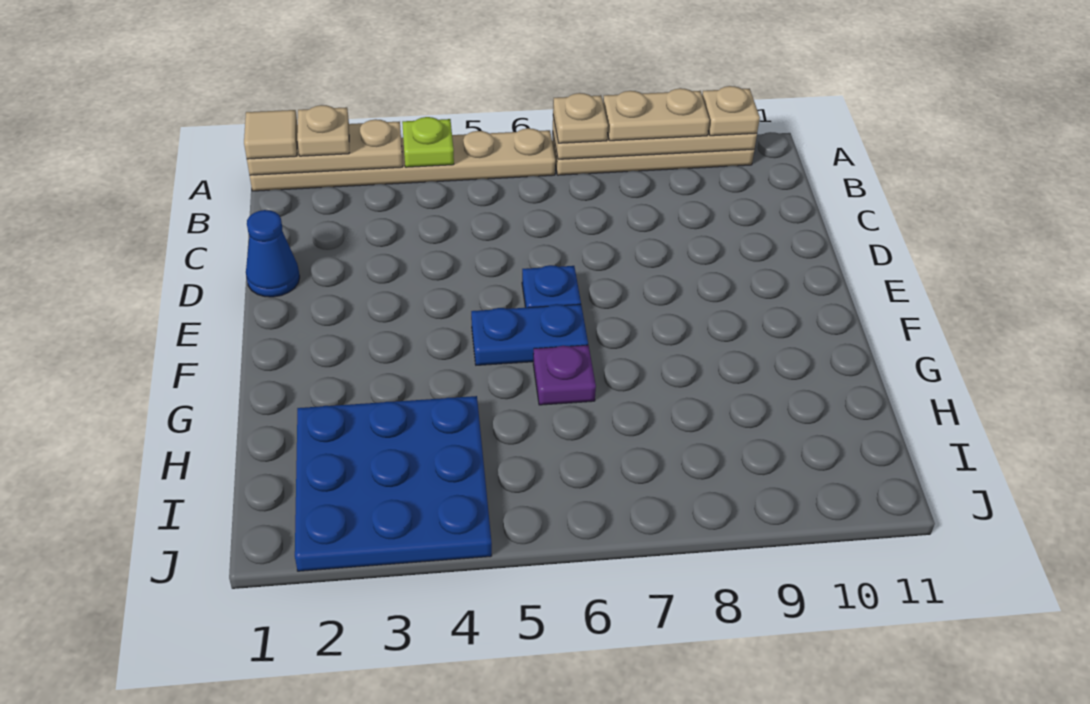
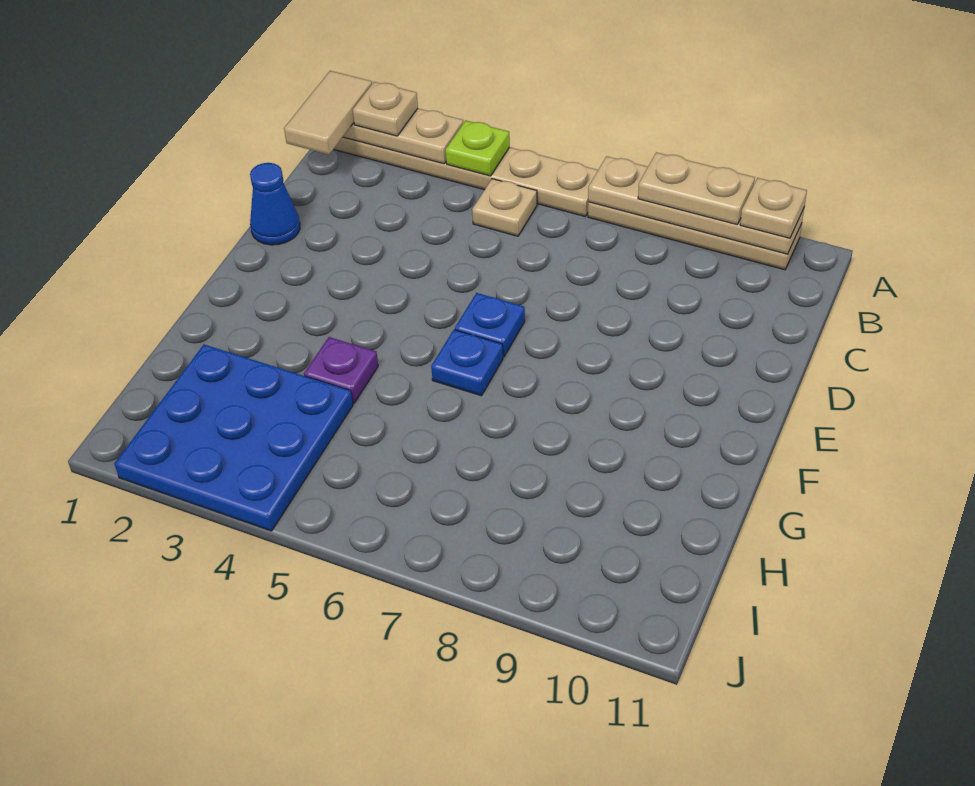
tan 1x1 tile [244,110,298,159] -> tan 1x2 tile [284,71,372,155]
tan 1x1 plate [553,93,608,143] -> tan 1x1 plate moved to [472,179,537,236]
blue 1x2 plate [471,304,588,365] -> blue 1x1 plate [431,330,503,396]
purple 1x1 plate [533,345,596,405] -> purple 1x1 plate moved to [304,337,378,403]

